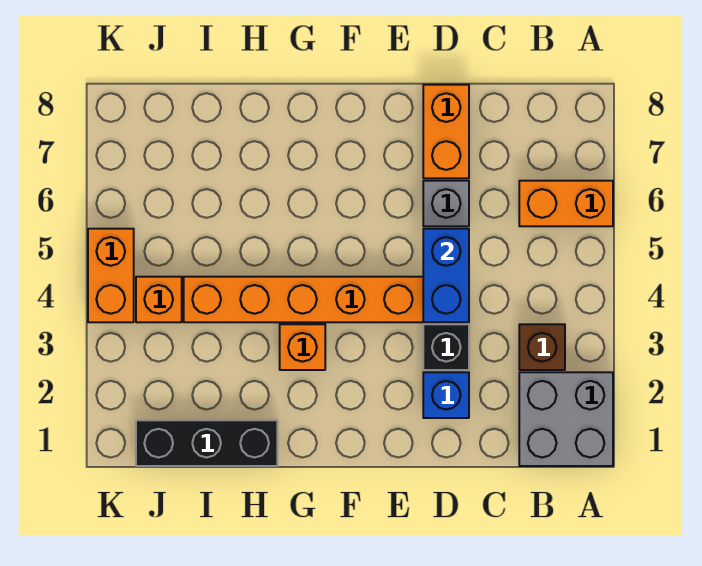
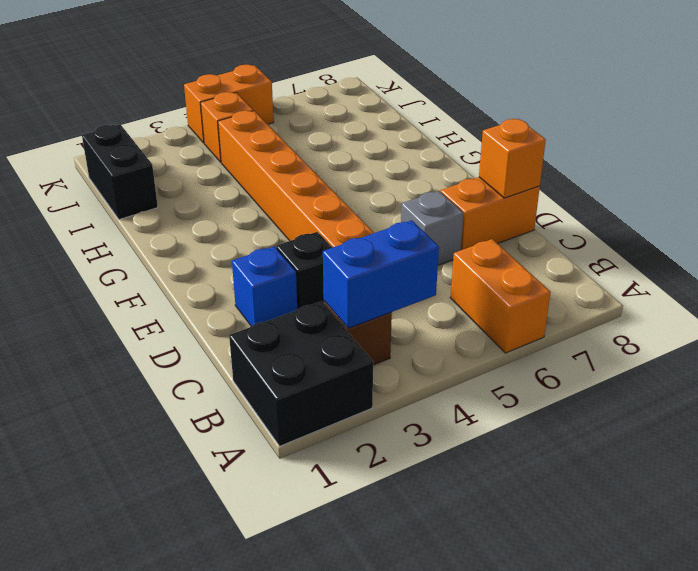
grey 2x2 brick [519,372,613,466] -> black 2x2 brick [229,301,373,446]
blue 1x2 brick [423,229,469,322] -> blue 1x2 brick moved to [323,220,439,328]
orange 1x1 brick [280,324,325,370] -> orange 1x1 brick moved to [479,119,546,198]
black 1x3 brick [136,420,277,466] -> black 1x2 brick [82,125,158,220]

